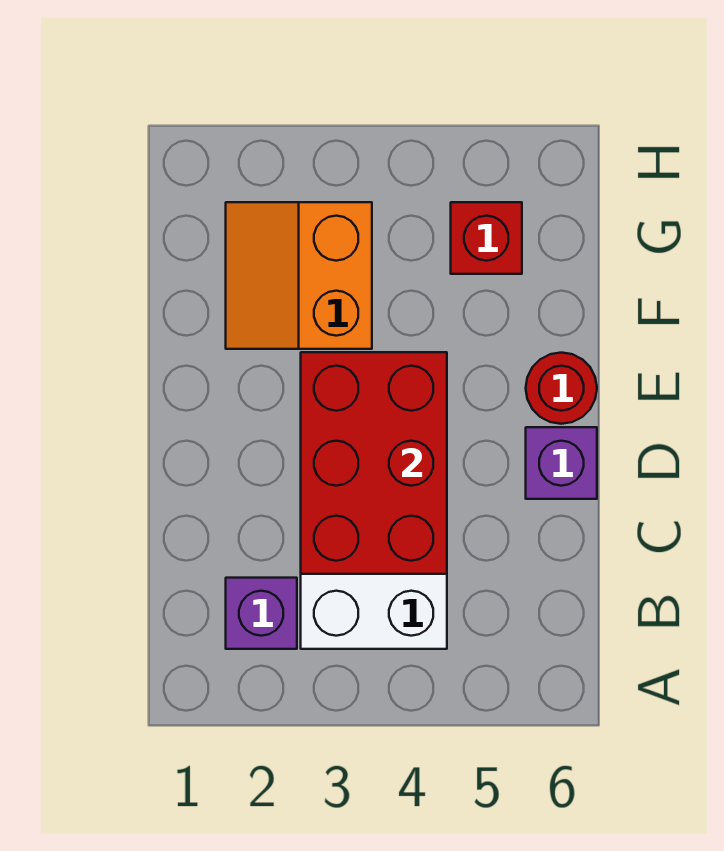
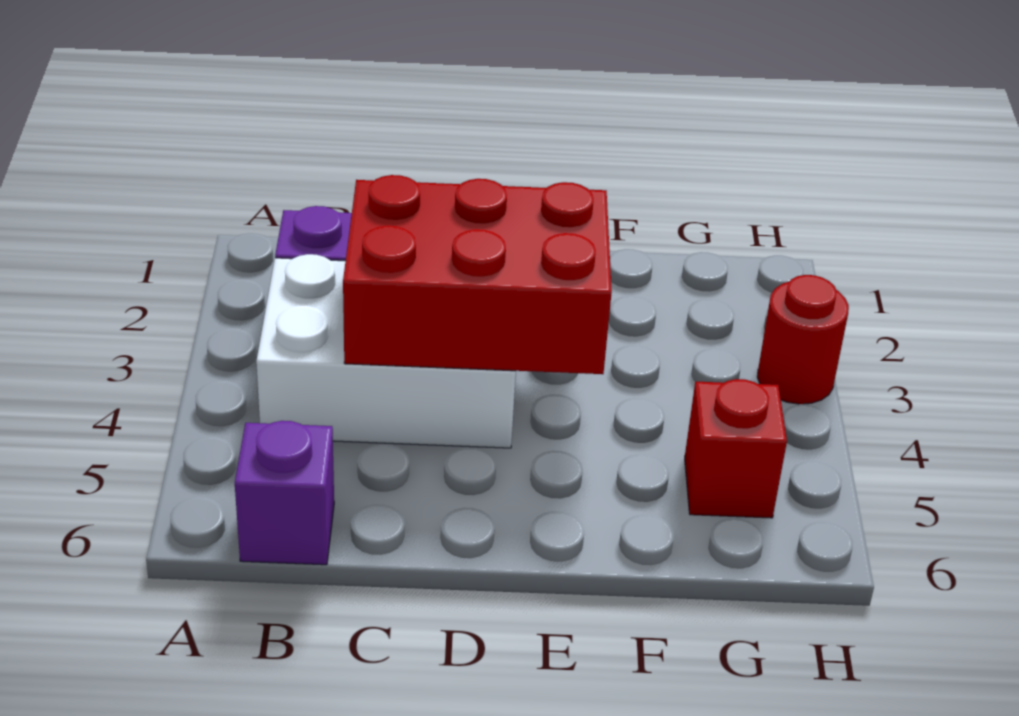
purple 1x1 brick [526,427,597,499] -> purple 1x1 brick moved to [235,421,334,565]
red 1x1 round brick [526,353,597,424] -> red 1x1 round brick moved to [757,275,849,404]
orange 2x2 slope [226,202,372,349] -> none

